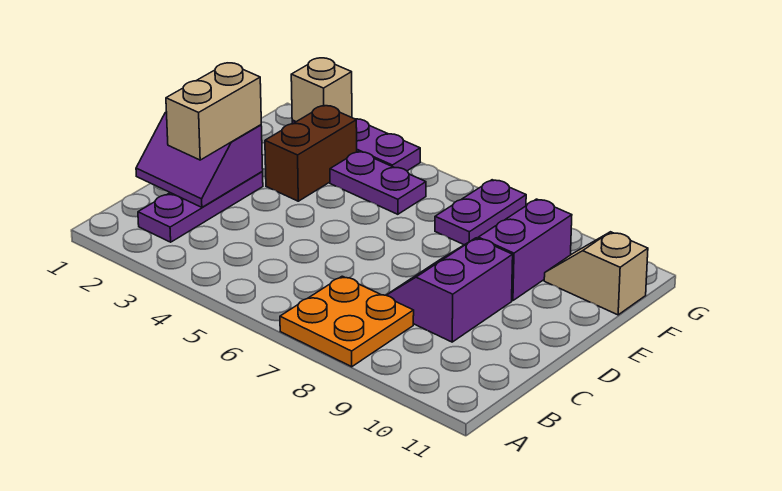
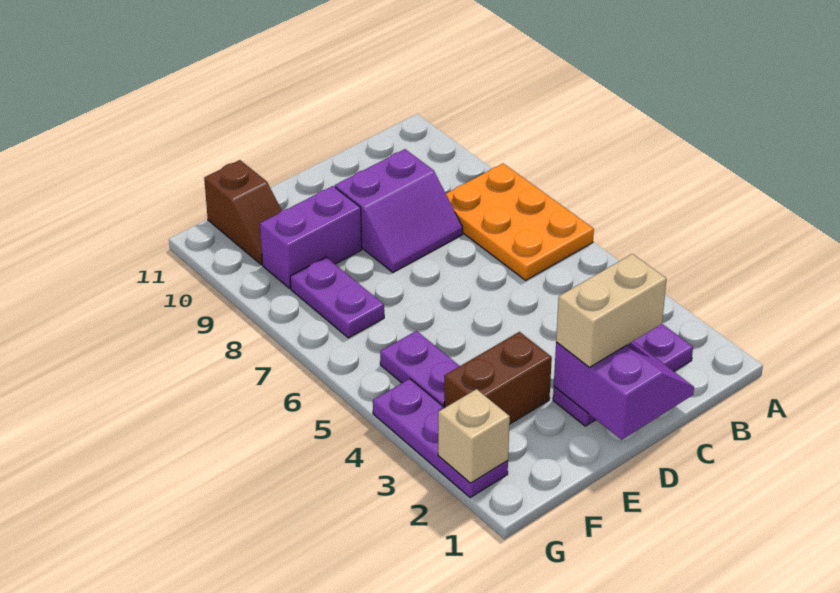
orange 2x2 plate [280,276,414,367] -> orange 2x3 plate [446,164,594,280]
purple 1x2 plate [435,180,526,245] -> purple 1x2 plate turned to [290,257,384,338]
tan 1x2 slope [544,232,648,315] -> brown 1x2 slope [204,160,282,265]

